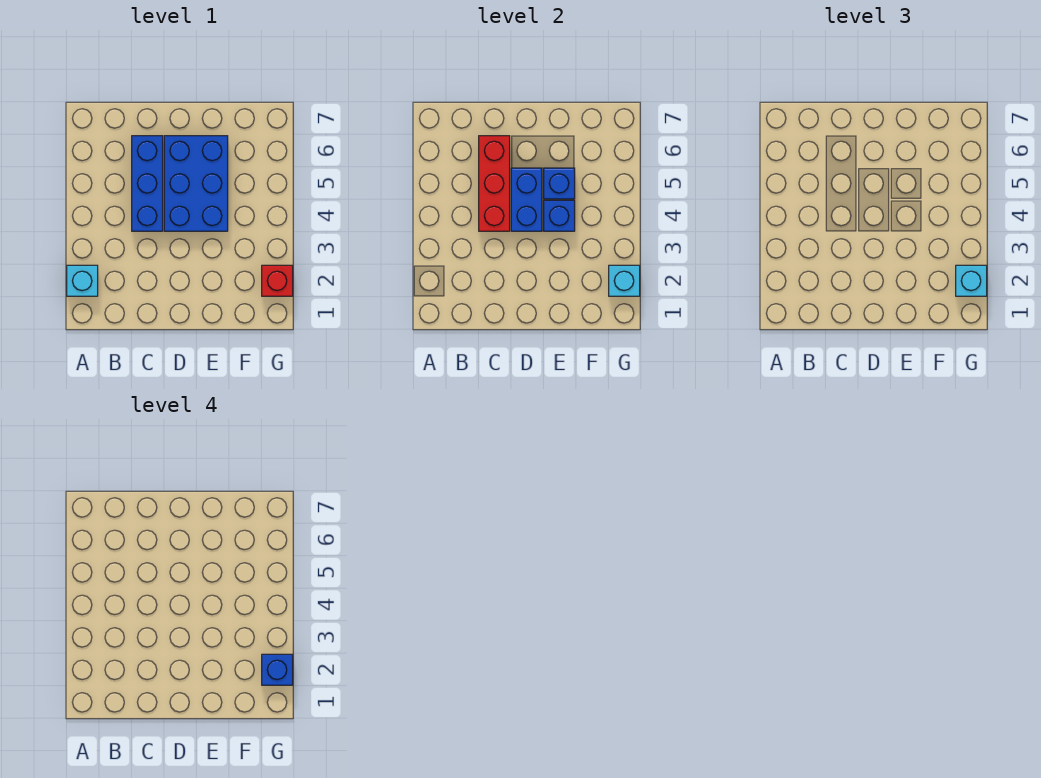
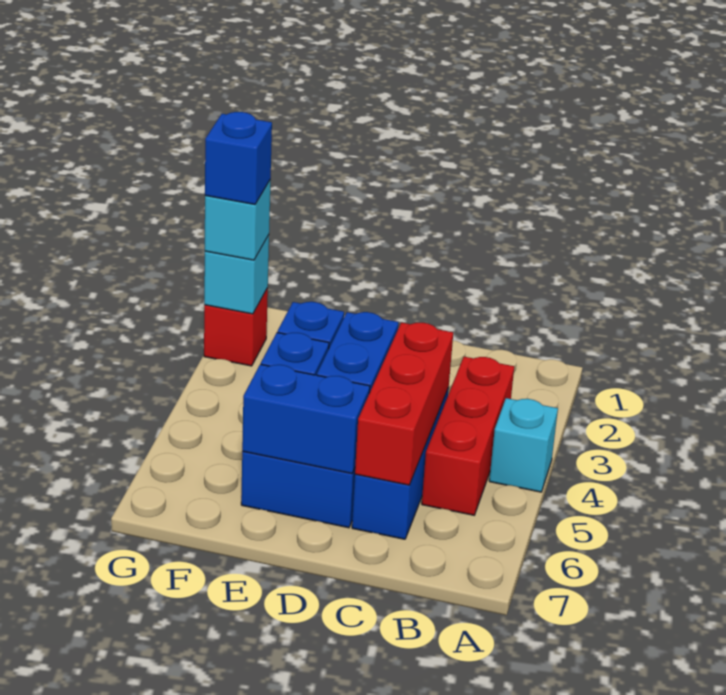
cyan 1x1 brick [67,265,98,296] -> cyan 1x1 brick moved to [489,398,558,492]
none -> red 1x3 brick [422,357,514,515]
none -> blue 1x2 brick [242,364,370,474]

